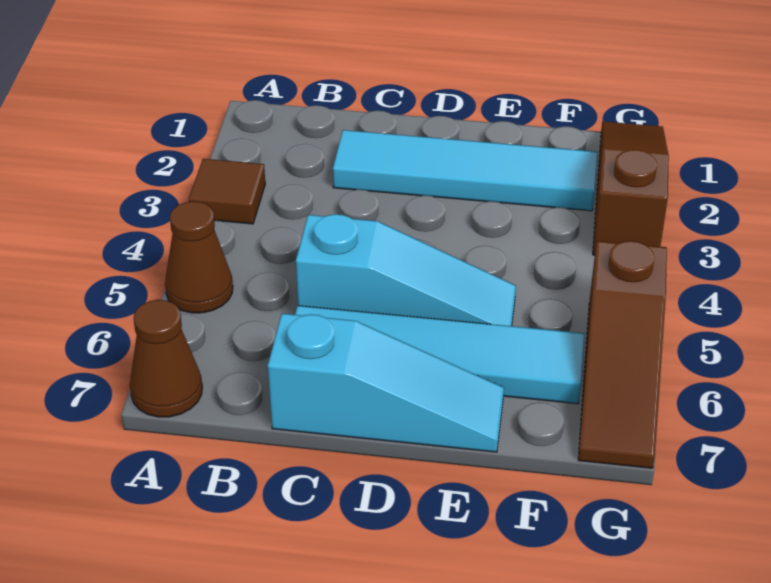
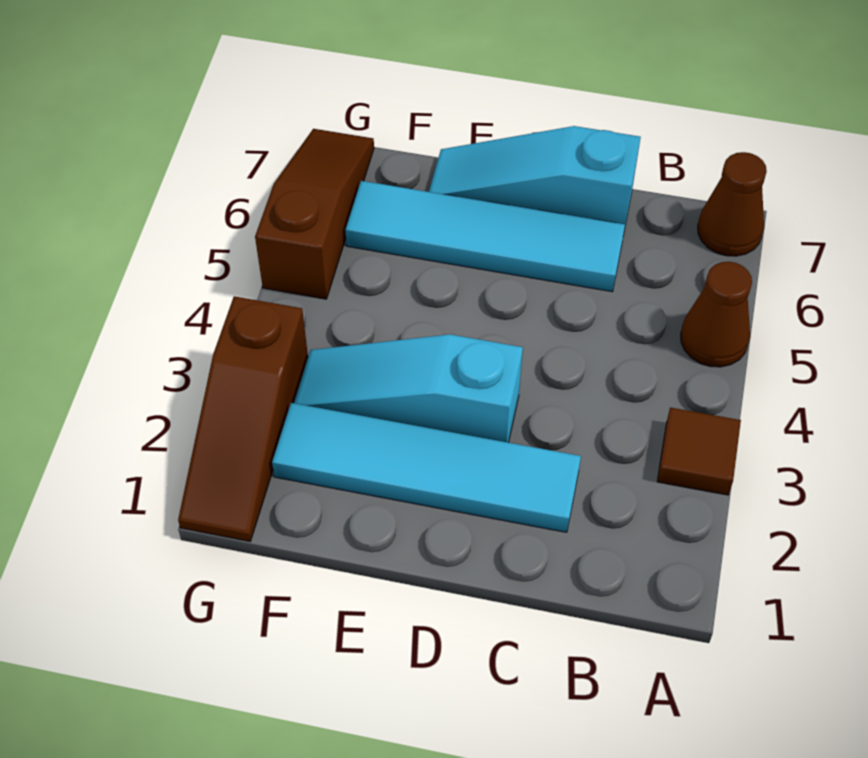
cyan 1x3 slope [296,214,516,326] -> cyan 1x3 slope moved to [294,334,523,443]

